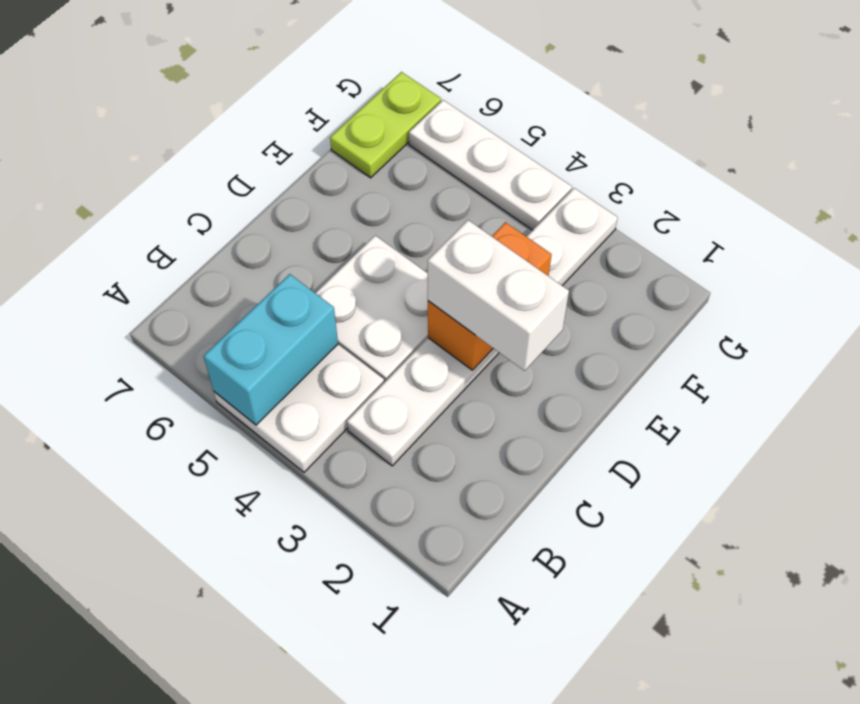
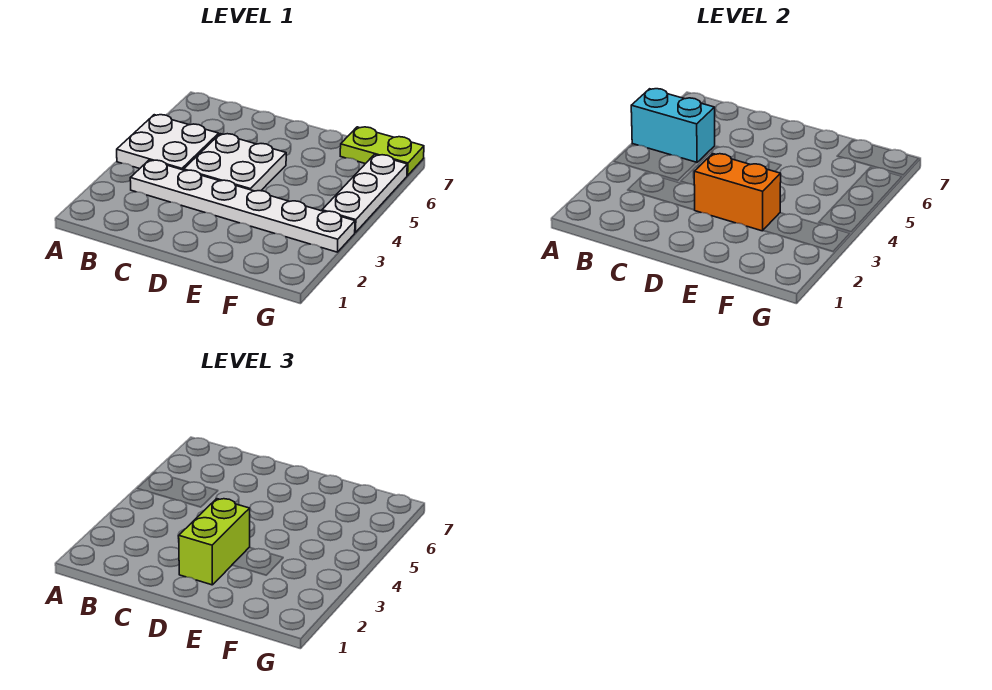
white 1x2 brick [428,220,569,371] -> lime 1x2 brick [179,499,250,585]

